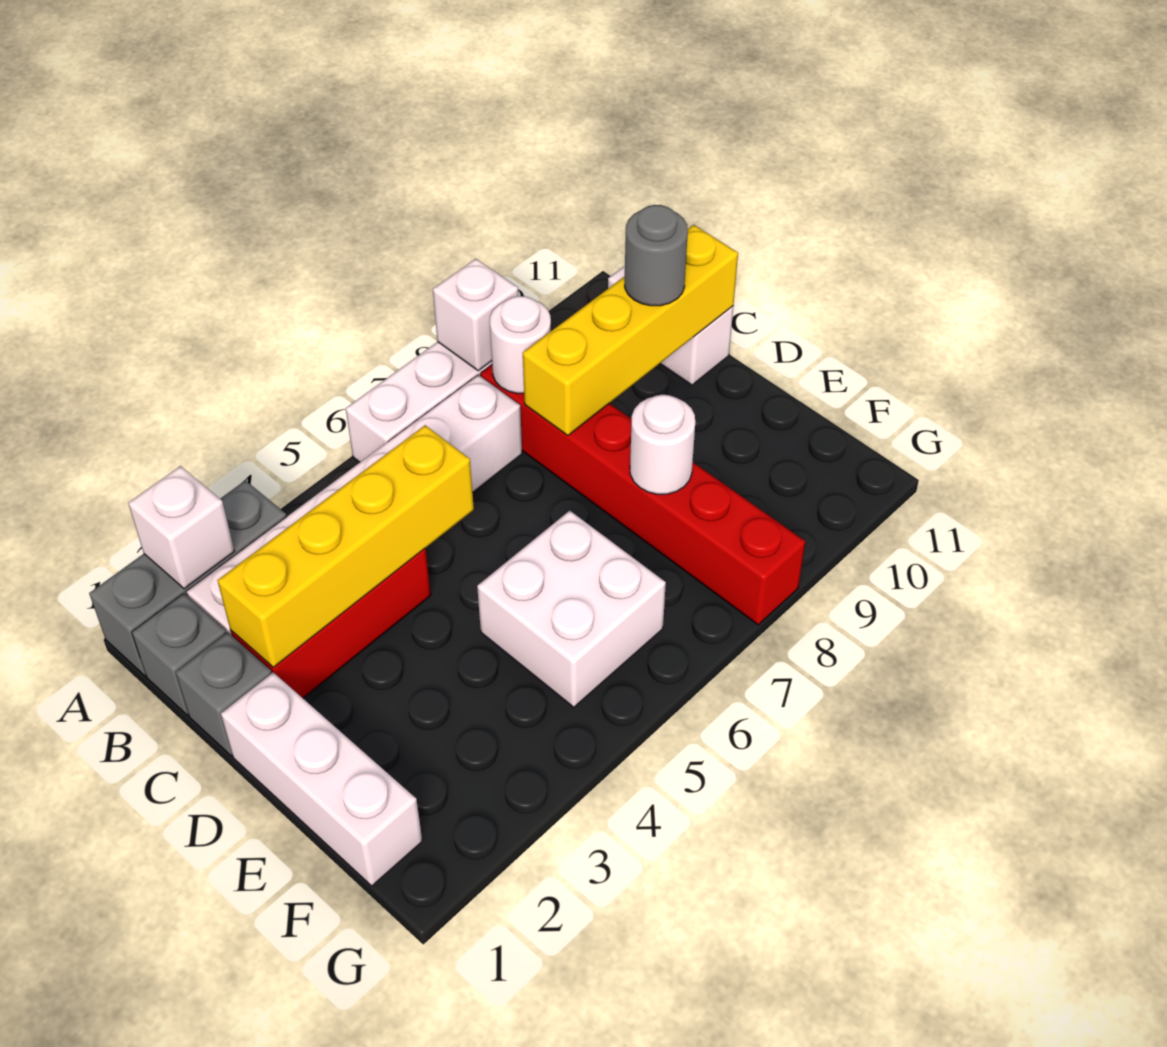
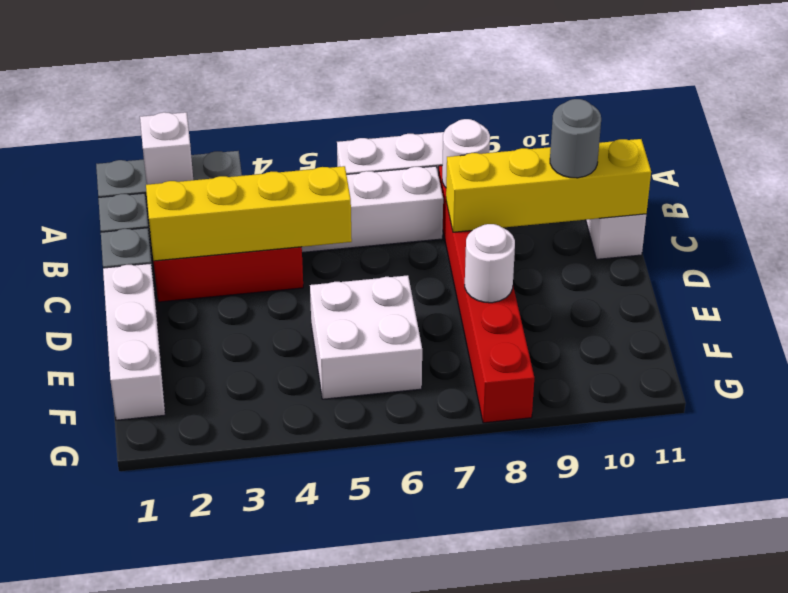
white 1x1 brick [433,259,518,371] -> none

